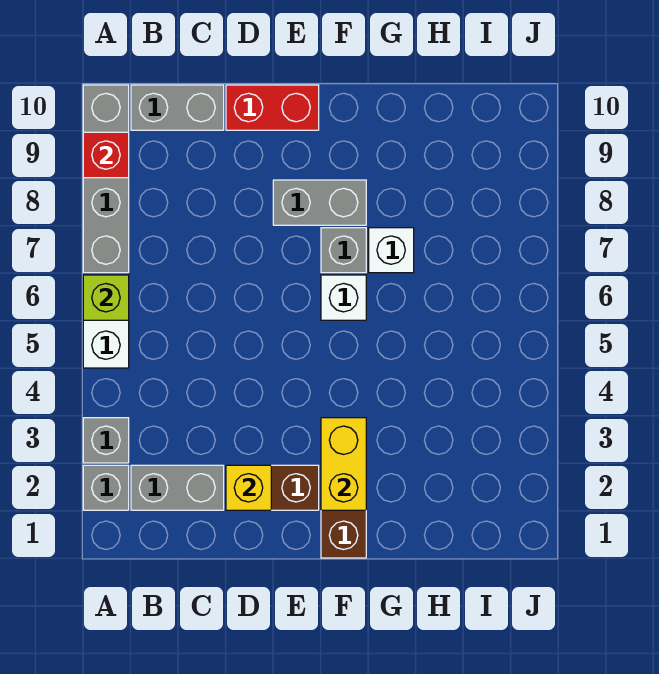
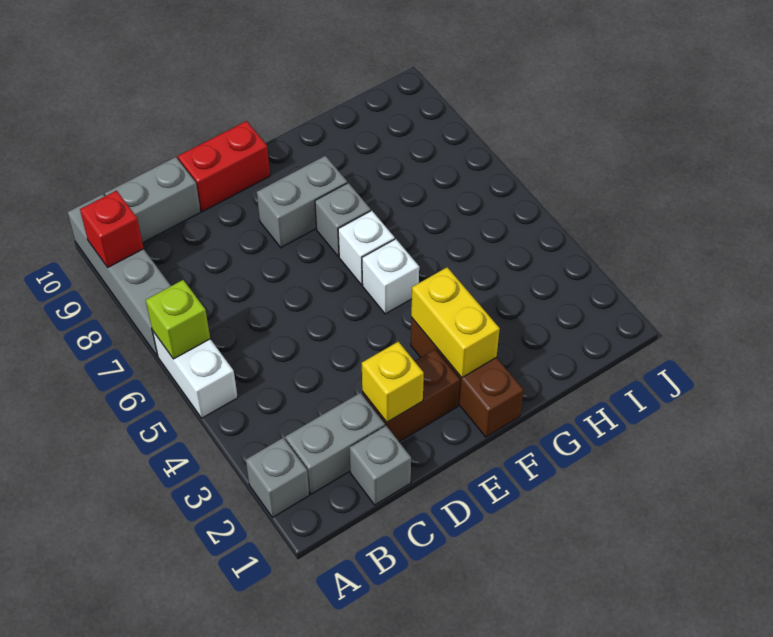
grey 1x1 brick [83,418,129,463] -> grey 1x1 brick moved to [350,426,411,505]
white 1x1 brick [369,228,414,273] -> white 1x1 brick moved to [362,239,419,314]

